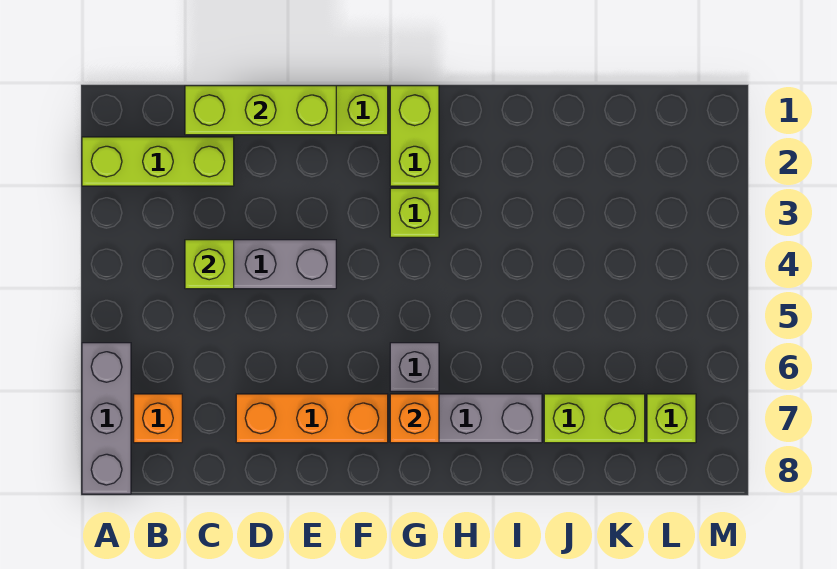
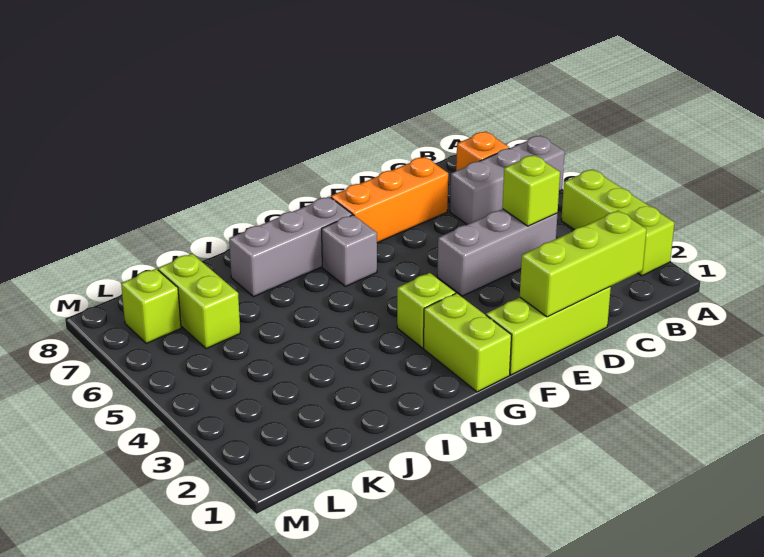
lime 1x3 brick [82,137,234,186] -> lime 1x3 brick turned to [561,169,674,276]
grey 1x3 brick [82,343,131,494] -> grey 1x3 brick turned to [450,135,565,224]
orange 1x1 brick [390,394,439,443] -> none
lime 1x2 brick [544,394,645,443] -> lime 1x2 brick turned to [158,254,240,349]

